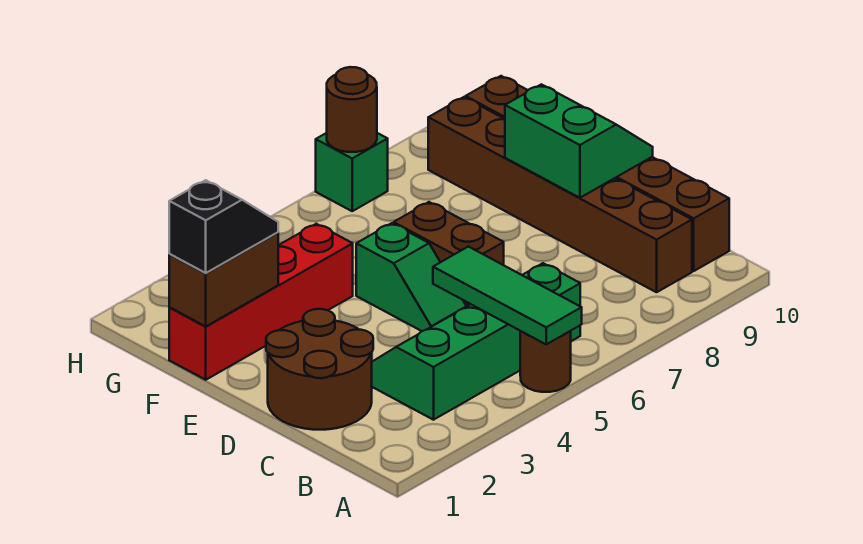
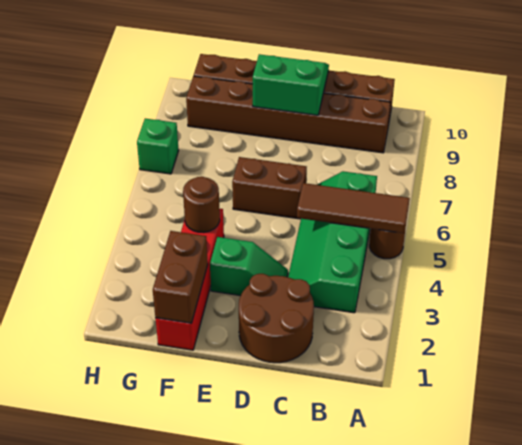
green 1x3 tile [433,247,582,344] -> brown 1x3 tile [297,183,410,233]
green 1x2 slope [356,223,467,331] -> green 1x2 slope moved to [210,237,288,296]
black 1x2 slope [169,180,278,273] -> none
brown 1x1 round brick [327,67,377,152] -> brown 1x1 round brick moved to [183,177,220,233]

